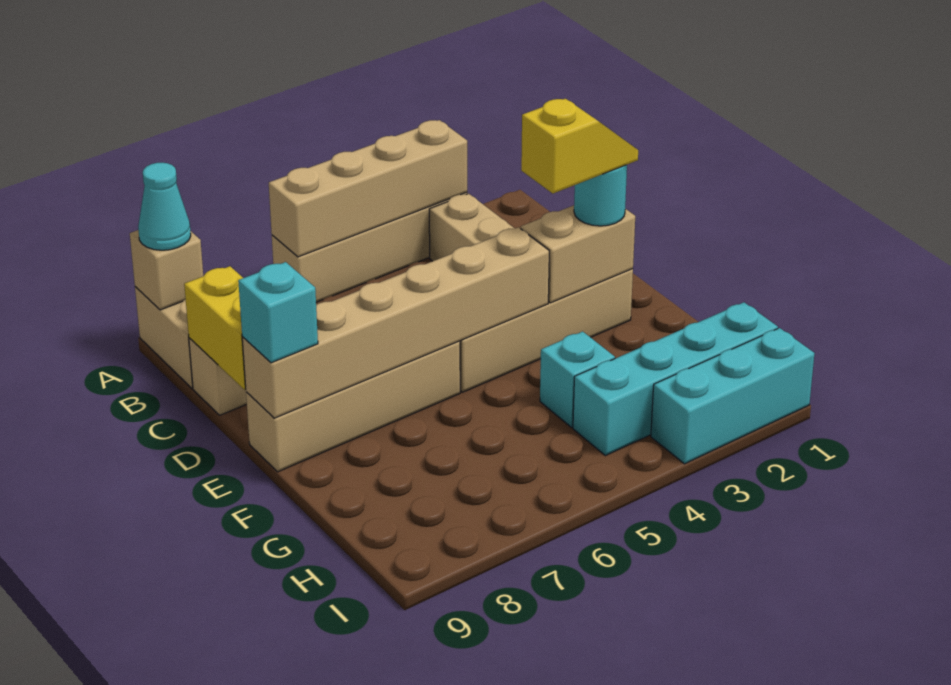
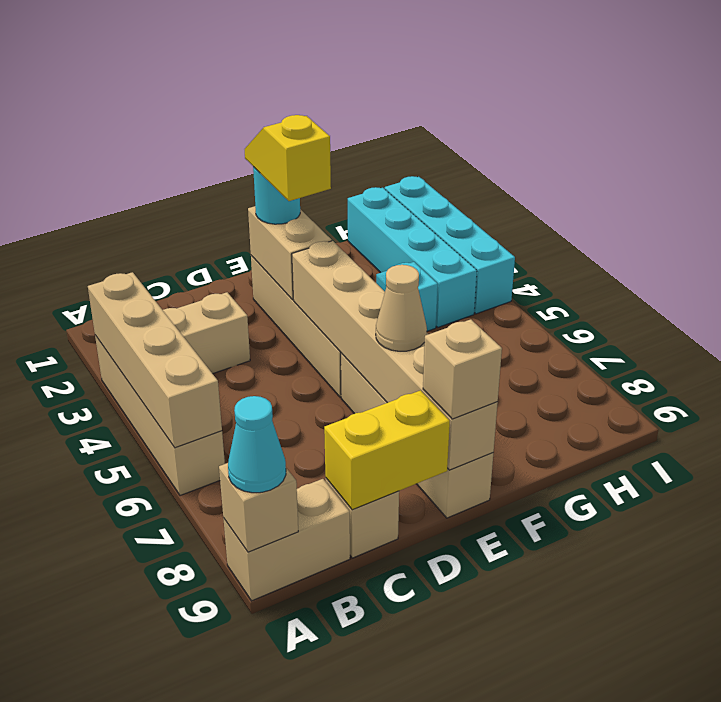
none -> tan 1x1 cone [376,265,427,351]
cyan 1x1 brick [238,262,318,363] -> tan 1x1 brick [423,319,502,419]
cyan 1x3 brick [651,328,815,464] -> cyan 1x4 brick [385,176,515,314]

